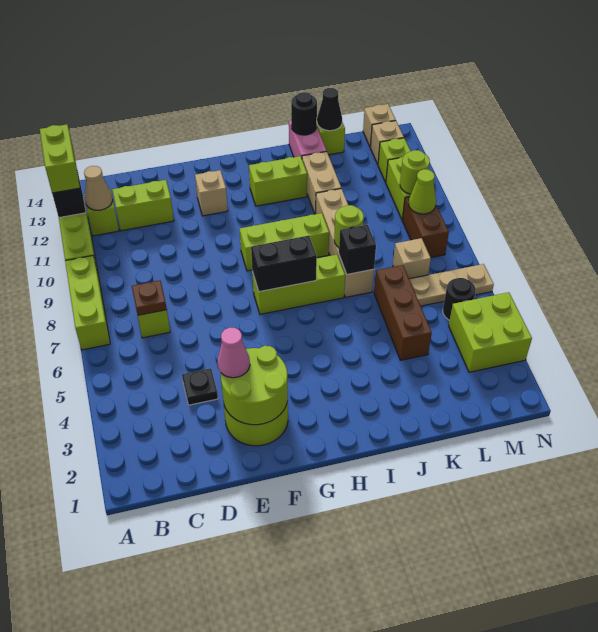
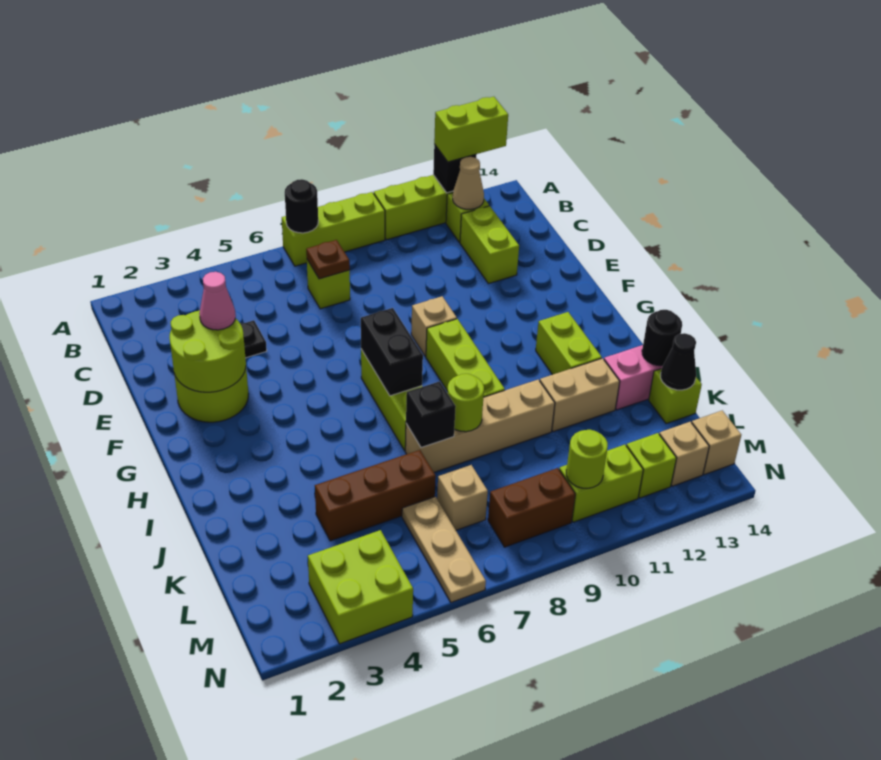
tan 1x1 brick [195,170,228,216] -> tan 1x1 brick moved to [411,296,457,357]
black 1x1 round brick [443,278,476,320] -> black 1x1 round brick moved to [285,179,318,233]
lime 1x1 cone [409,169,436,214] -> none

